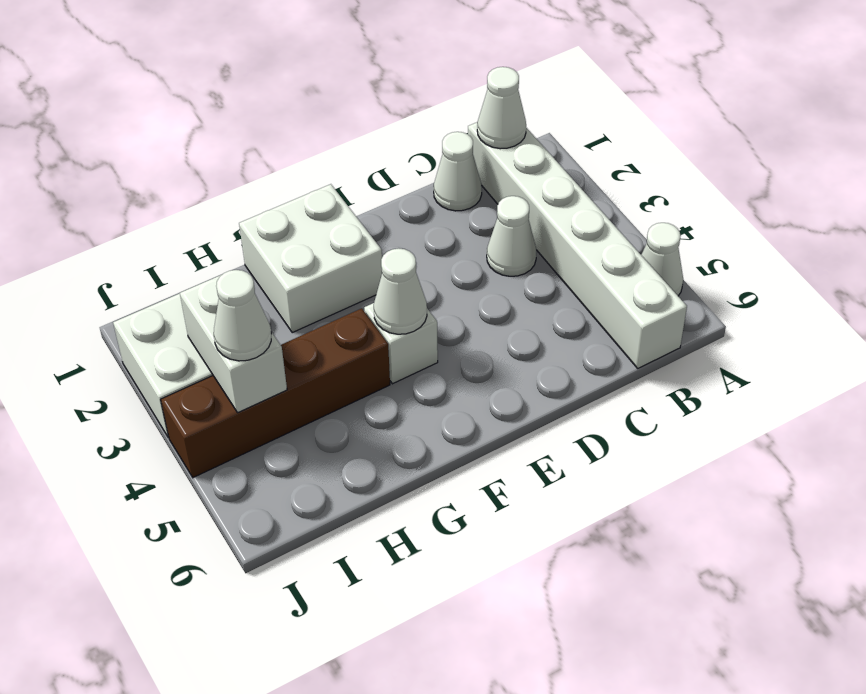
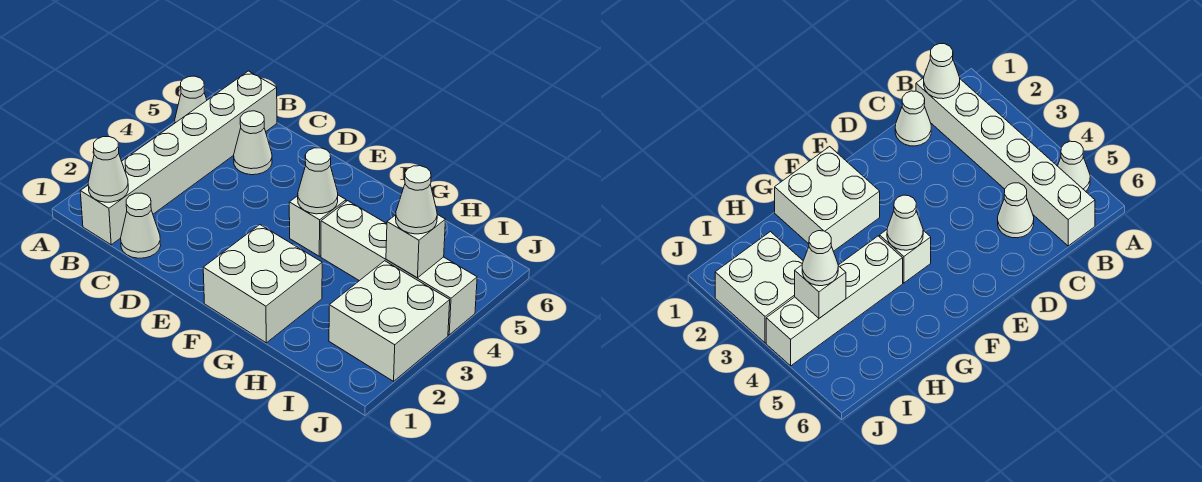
white 1x1 cone [487,196,537,276] -> white 1x1 cone moved to [234,111,272,175]
brown 1x4 brick [161,308,390,478] -> white 1x4 brick [321,201,477,335]
white 1x2 brick [180,275,287,413] -> white 1x1 brick [386,214,446,278]

